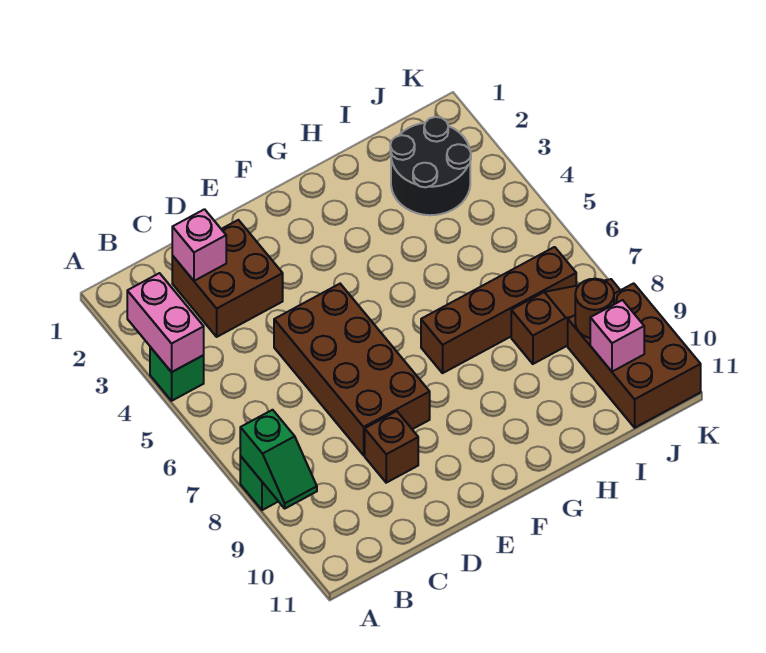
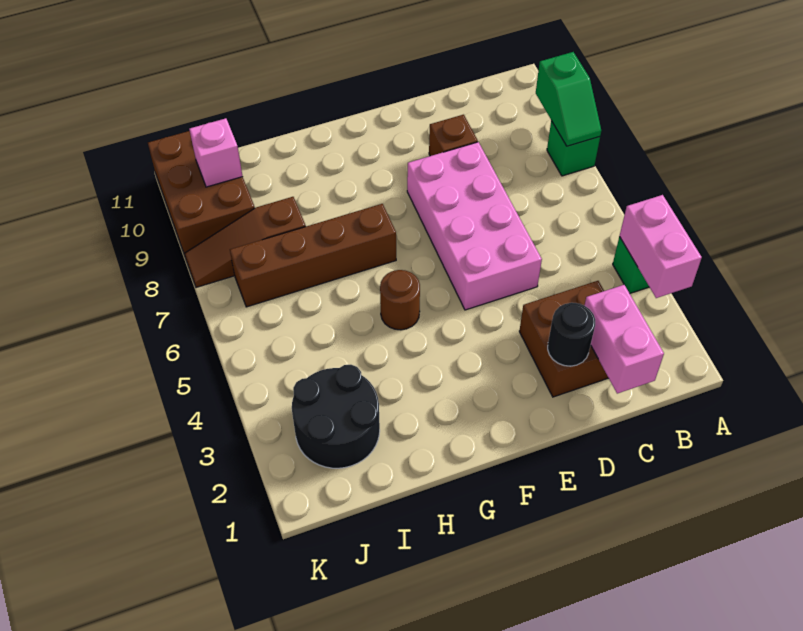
green 1x2 slope [240,410,317,508] -> green 1x2 slope turned to [536,52,601,146]
pink 1x1 brick [172,209,226,281] -> pink 1x2 brick [584,285,664,394]
none -> black 1x1 round brick [548,303,595,366]
brown 2x4 brick [274,284,430,455] -> pink 2x4 brick [407,142,542,310]
brown 1x1 round brick [575,279,614,338] -> brown 1x1 round brick moved to [380,270,420,330]

